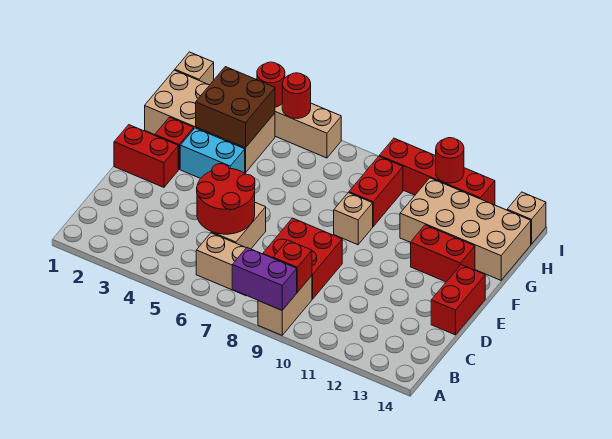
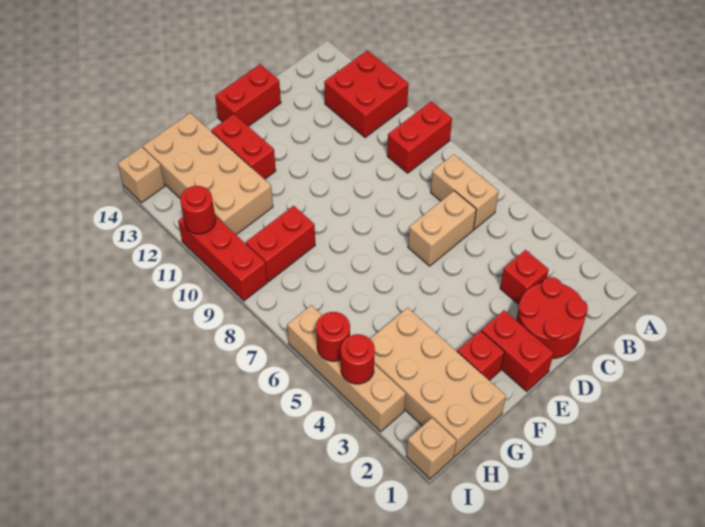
purple 1x2 brick [232,248,297,310] -> none
tan 1x2 brick [258,276,312,335] -> red 1x2 brick [387,102,452,173]
red 1x1 brick [273,240,312,292] -> red 1x1 brick moved to [500,250,549,304]
red 2x2 round brick [197,164,255,234] -> red 2x2 round brick moved to [516,277,588,359]
red 2x2 brick [263,218,342,299] -> red 2x2 brick moved to [324,50,409,138]
cyan 1x2 brick [180,128,245,178] -> none
tan 1x1 brick [334,193,373,245] -> none
brown 2x2 brick [196,67,275,148] -> none
red 1x4 brick [379,138,495,205] -> red 1x3 brick [178,216,267,301]

